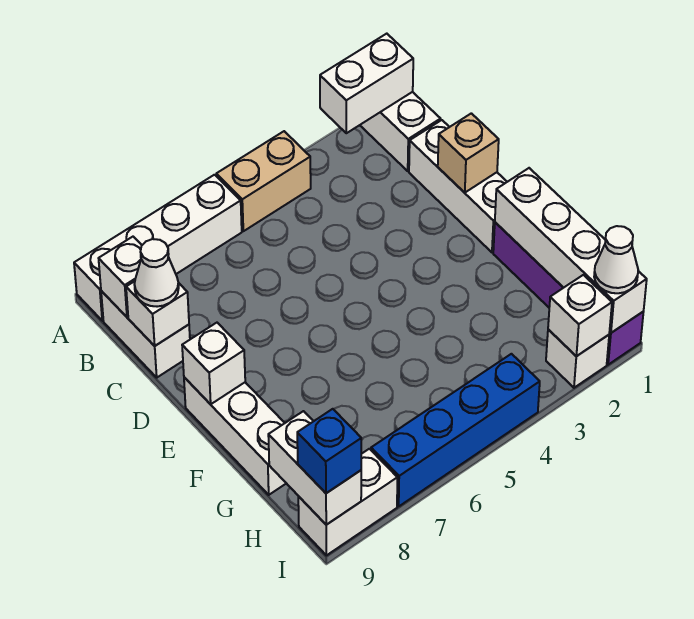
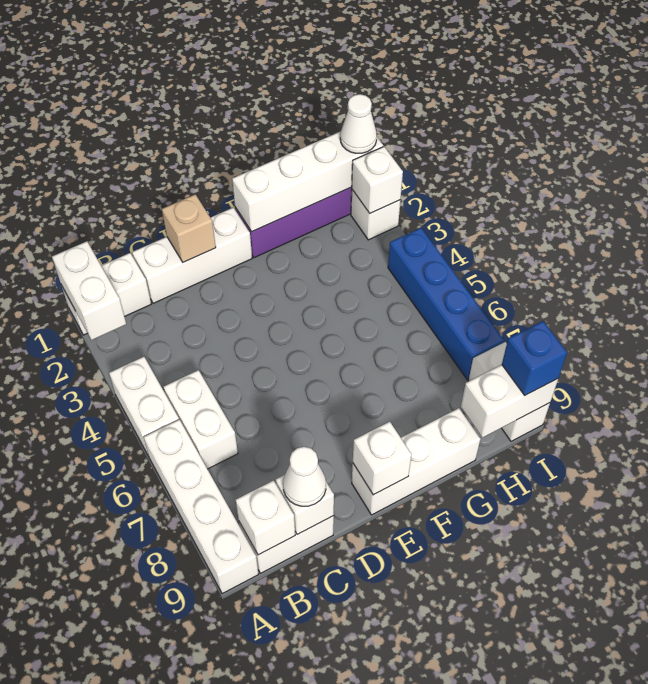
tan 1x2 brick [216,131,311,231] -> white 1x2 brick [109,357,179,456]
none -> white 1x2 brick [164,370,238,469]

